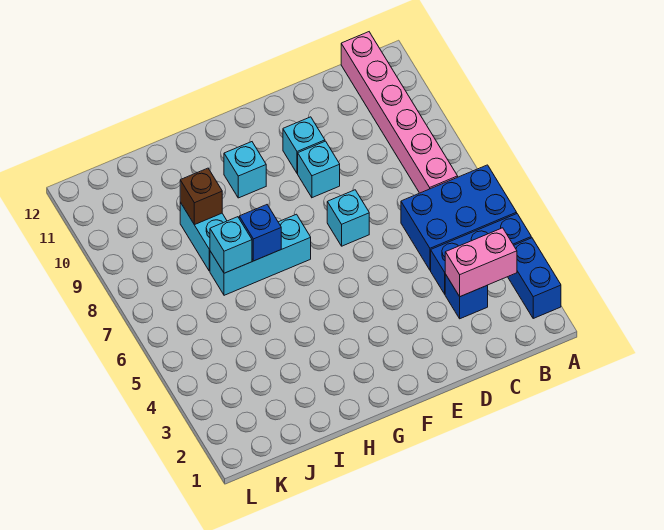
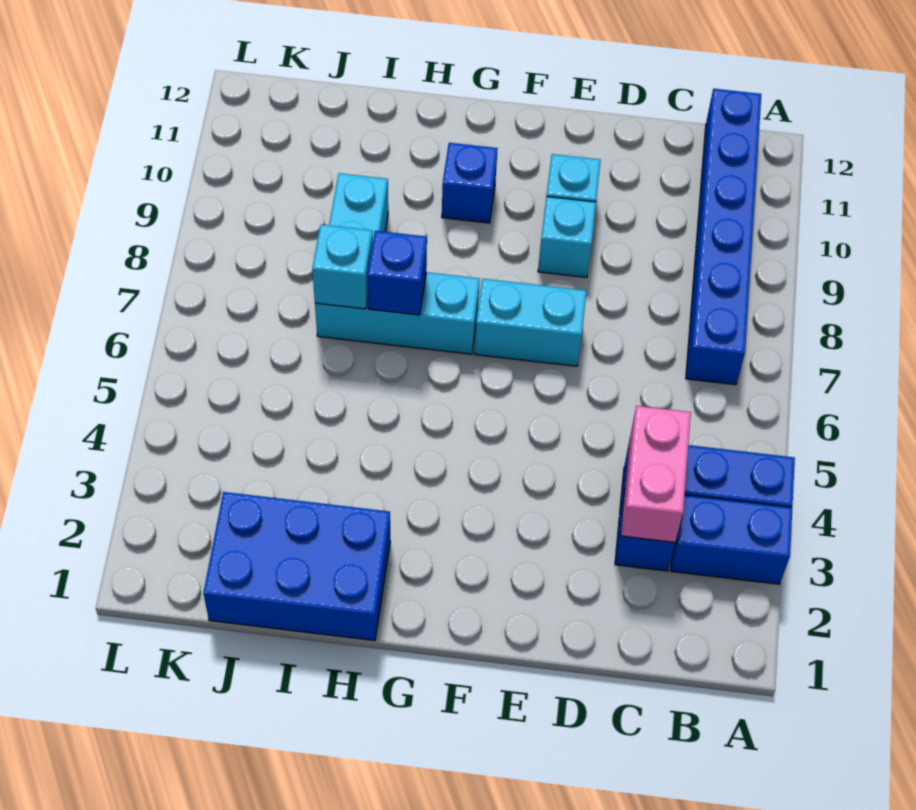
blue 1x2 brick [508,238,561,318] -> blue 1x2 brick turned to [671,495,792,584]
blue 2x3 brick [401,165,517,270] -> blue 2x3 brick moved to [203,492,390,641]
pink 1x2 brick [445,228,517,297] -> pink 1x2 brick turned to [621,406,691,542]
pink 1x6 brick [341,32,458,193] -> blue 1x6 brick [686,89,761,385]
cyan 1x1 brick [327,190,369,246] -> cyan 1x2 brick [475,279,587,366]
cyan 1x1 brick [224,142,266,198] -> blue 1x1 brick [442,143,498,223]
brown 1x1 brick [180,168,222,225] -> none

